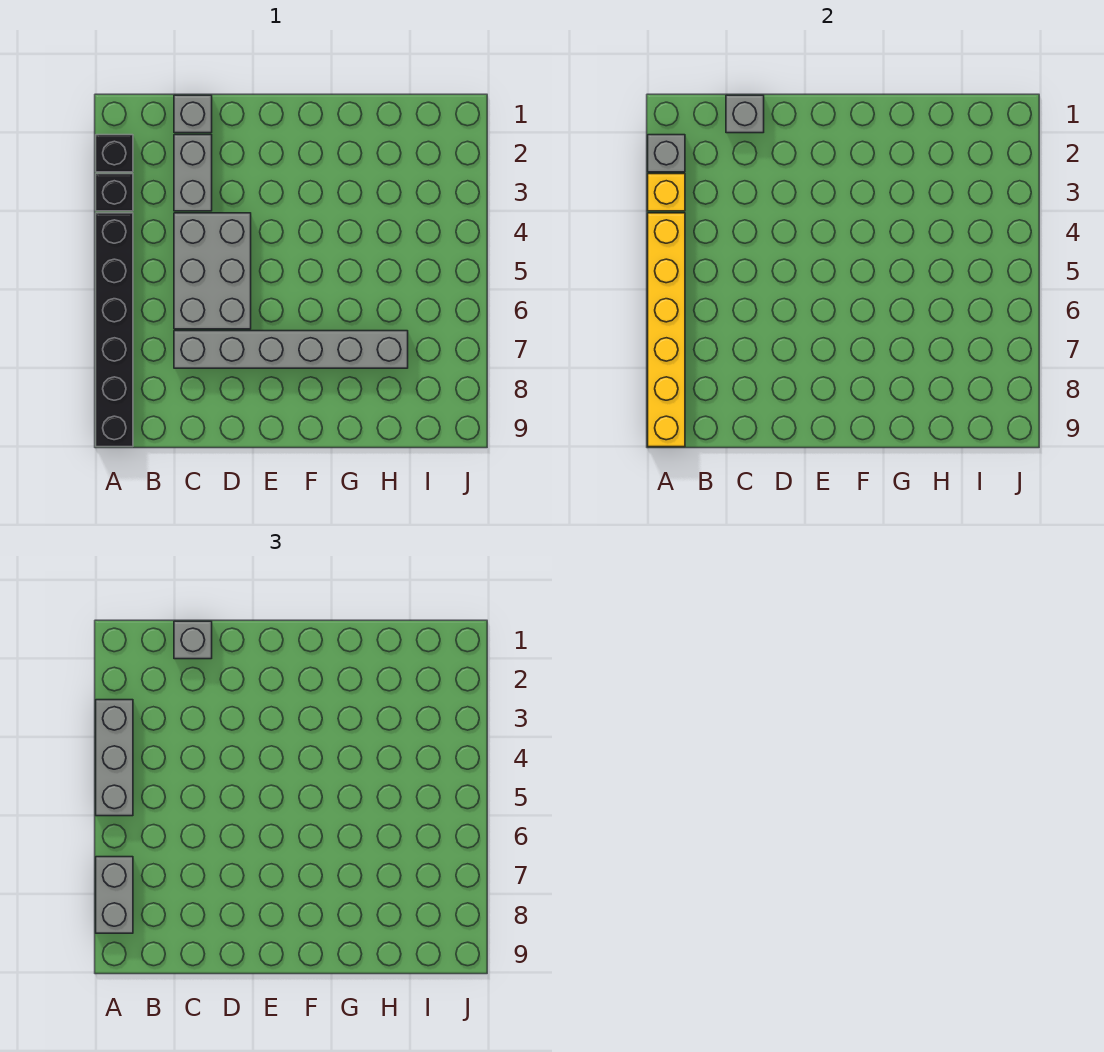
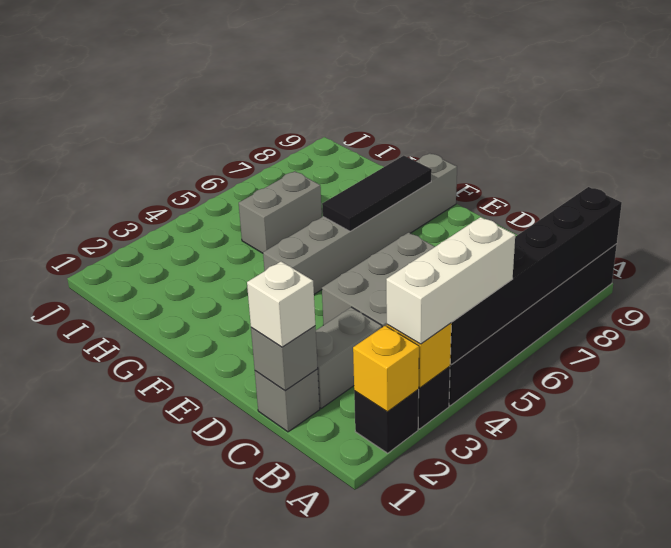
grey 1x1 brick [648,135,685,172] -> yellow 1x1 brick [353,326,419,412]
grey 1x3 brick [96,700,133,816] -> white 1x3 brick [386,217,515,344]
yellow 1x6 brick [648,213,685,447] -> black 1x6 brick [450,187,622,364]
grey 1x2 brick [96,857,133,933] -> grey 1x2 brick moved to [239,171,322,253]
grey 1x1 brick [174,621,212,659] -> white 1x1 brick [247,262,315,347]
grey 1x6 brick [174,331,408,368] -> grey 1x6 brick turned to [263,153,457,294]
none -> black 1x3 tile [322,156,432,231]

